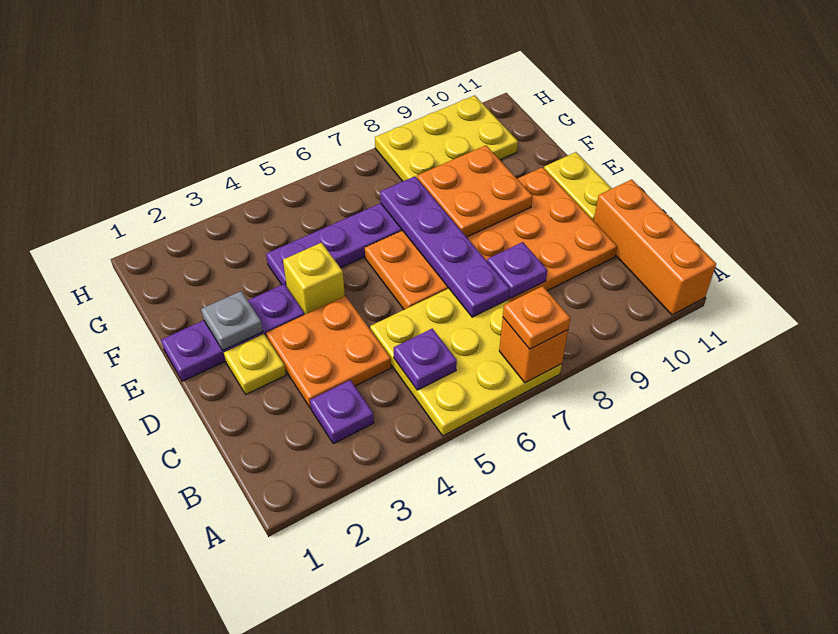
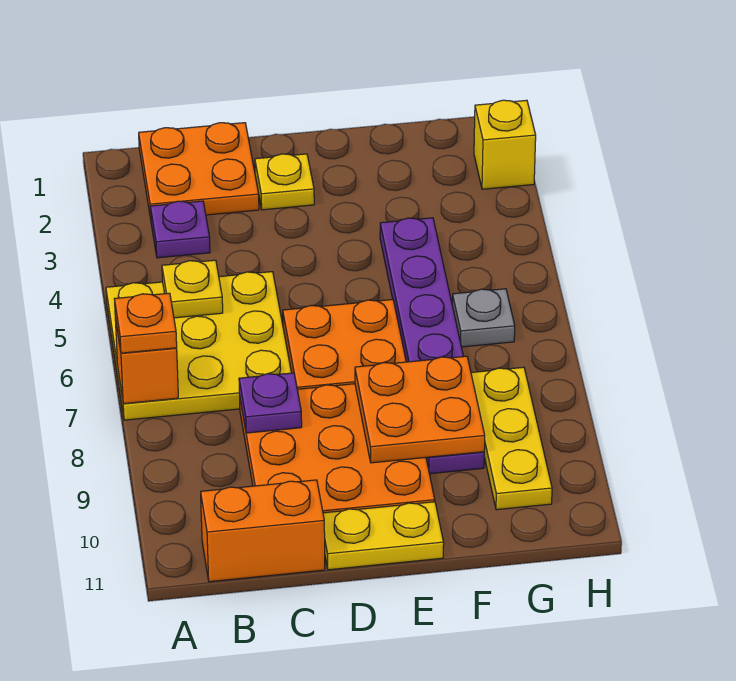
orange 1x3 brick [594,179,716,315] -> orange 1x2 brick [201,480,325,582]
purple 1x1 plate [394,328,457,390] -> yellow 1x1 plate [162,260,223,318]
orange 2x2 plate [266,296,391,408] -> orange 2x2 plate moved to [139,123,259,219]
purple 1x4 plate [380,176,510,317] -> none
purple 1x3 plate [161,284,305,381] -> none
grey 1x1 plate [201,291,263,350] -> grey 1x1 plate moved to [452,289,515,347]
yellow 1x1 brick [283,243,345,314] -> yellow 1x1 brick moved to [474,100,536,189]
yellow 2x3 plate [375,95,518,181] -> yellow 1x3 plate [471,367,552,510]

